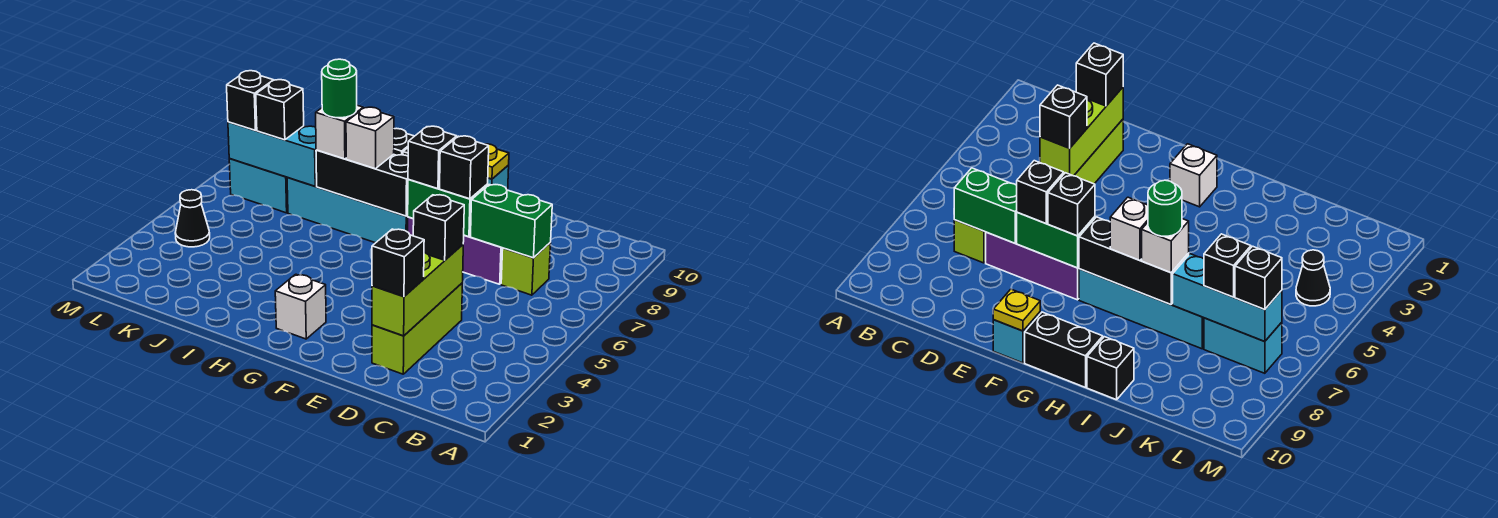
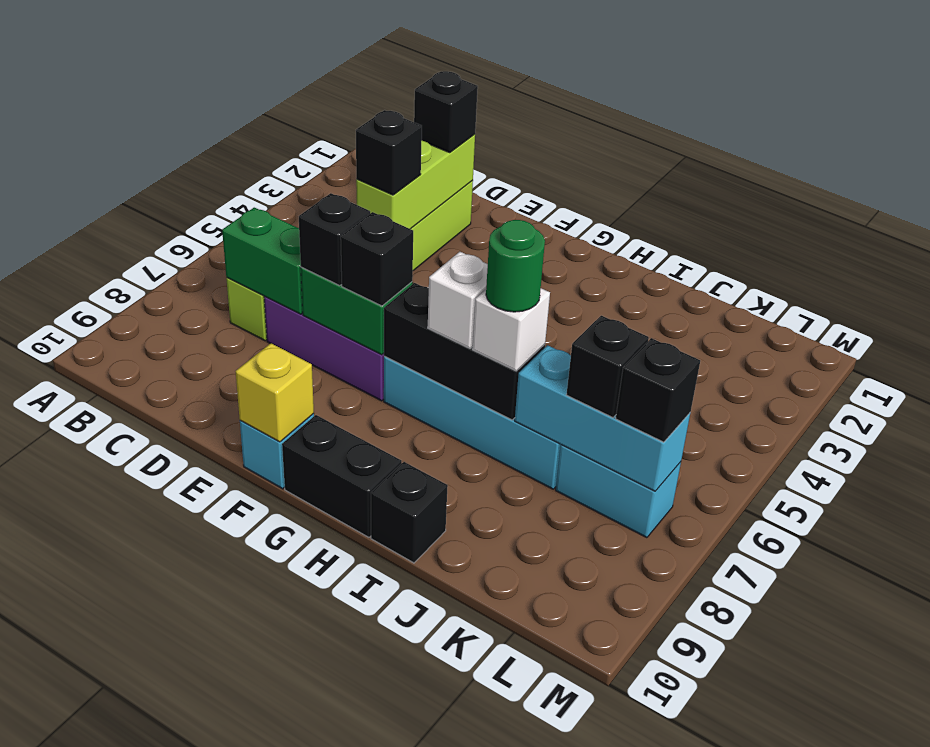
yellow 1x1 plate [485,144,509,179] -> yellow 1x1 brick [235,343,314,442]
white 1x1 brick [275,274,326,339] -> none
black 1x1 cone [175,190,210,247] -> none

